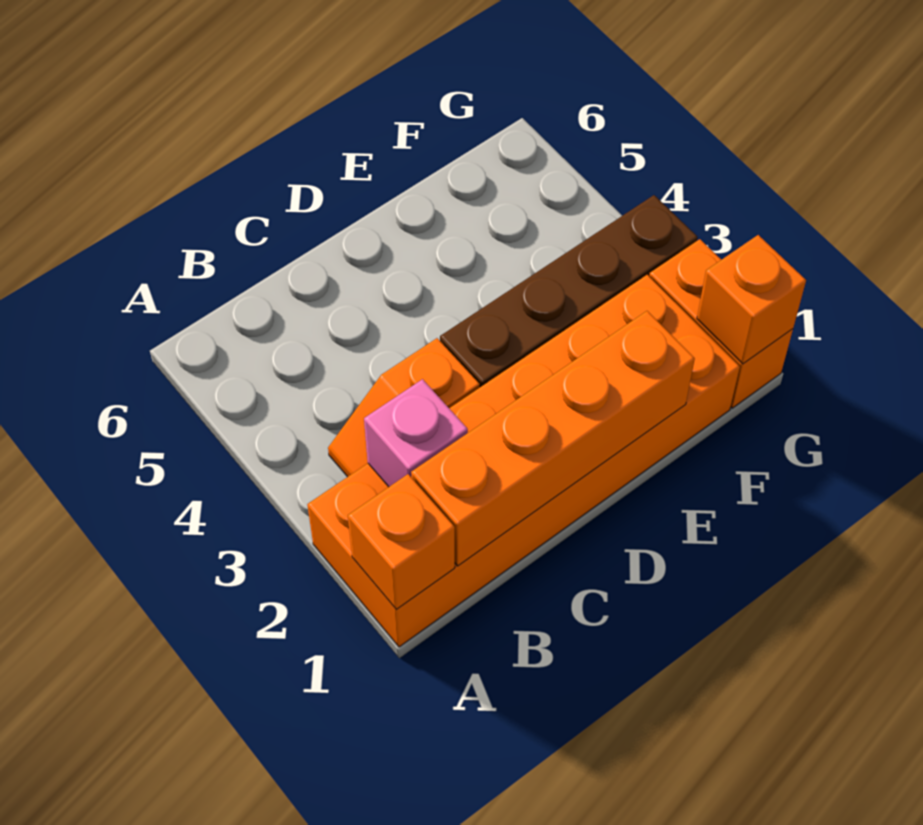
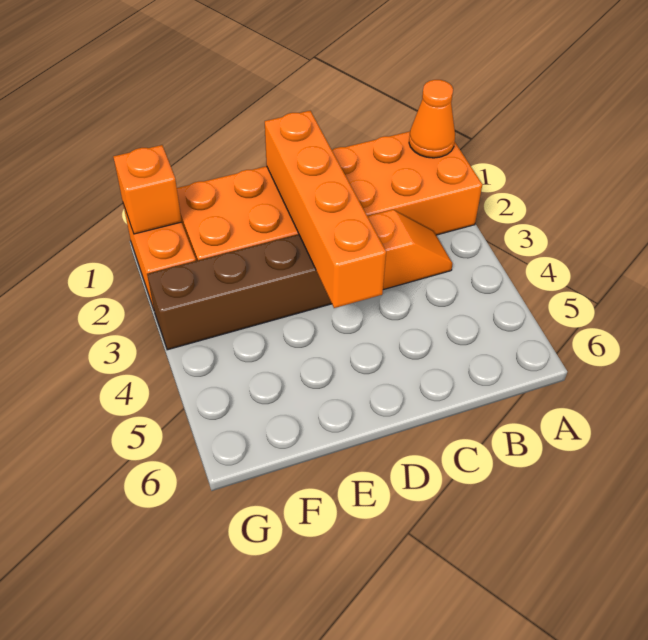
orange 1x1 brick [348,474,455,610] -> orange 1x1 cone [409,80,455,158]
orange 1x4 brick [411,311,695,566] -> orange 1x4 brick turned to [265,111,386,308]
pink 1x1 brick [364,379,468,487] -> none

